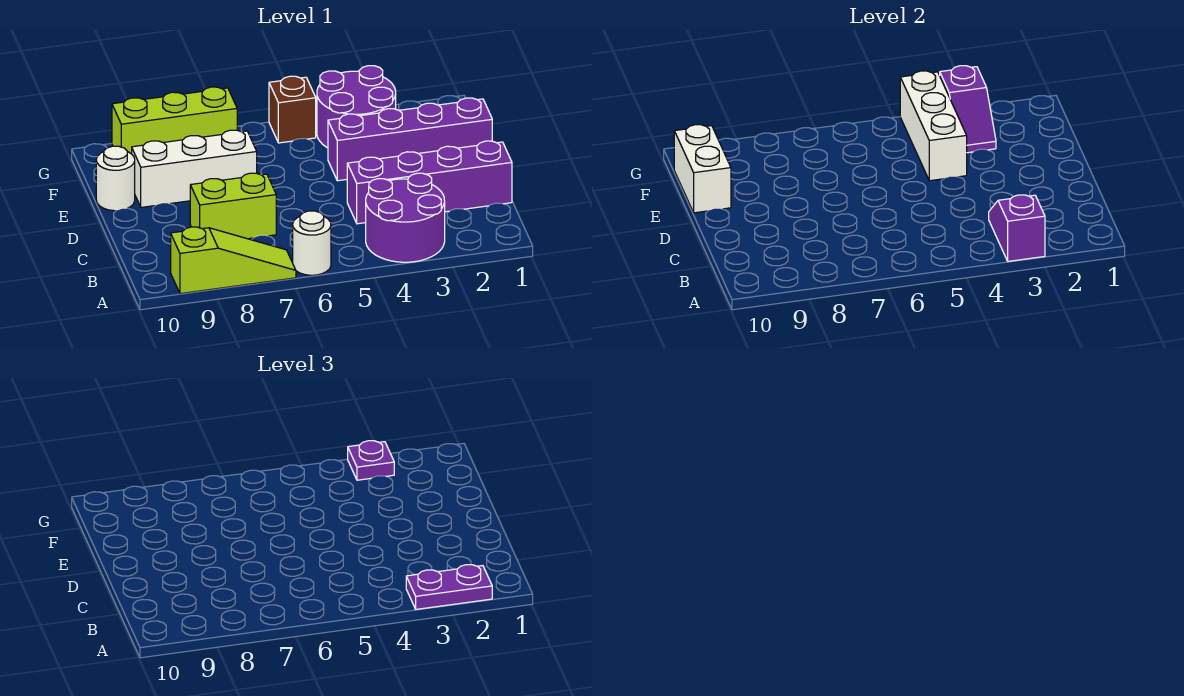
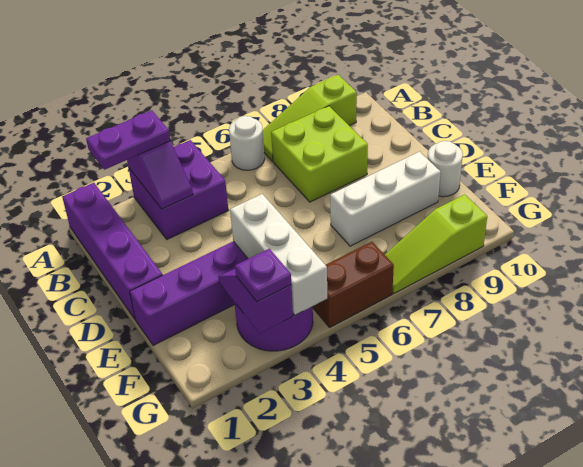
purple 2x2 round brick [366,173,445,262] -> purple 2x2 brick [128,140,228,239]
purple 1x4 brick [347,141,512,224] -> purple 1x4 brick turned to [62,183,162,319]
lime 1x2 brick [190,173,276,239] -> lime 2x2 brick [271,106,368,202]
white 1x2 brick [674,125,731,213] -> none
brown 1x1 brick [269,76,316,143] -> brown 1x2 brick [313,242,394,327]
lime 1x3 brick [112,87,237,154] -> lime 1x3 slope [385,194,487,293]

